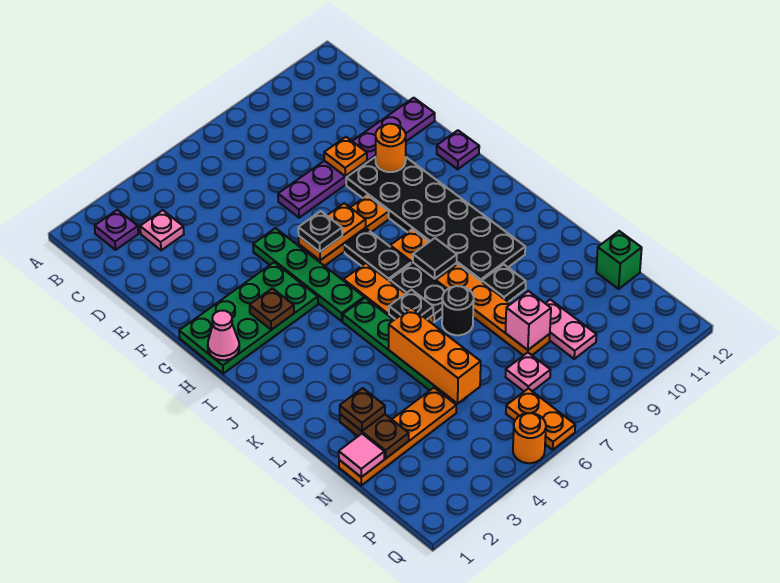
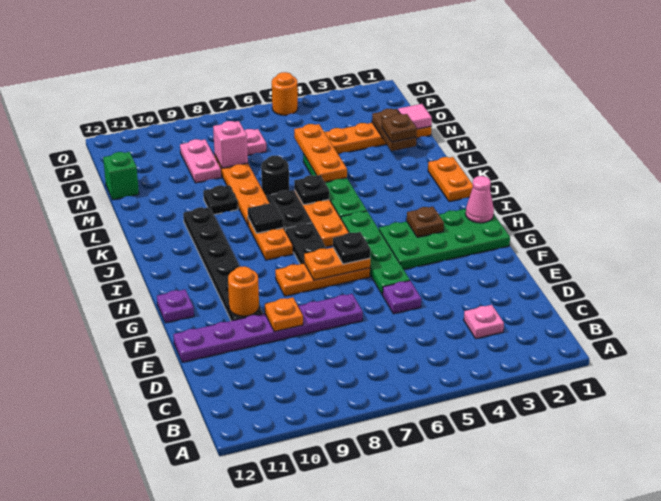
purple 1x1 plate [95,210,138,250] -> purple 1x1 plate moved to [383,281,421,314]
black 2x6 plate [346,157,525,282] -> black 1x6 plate [183,207,263,321]
orange 1x3 brick [389,308,481,404] -> orange 1x3 plate [294,124,347,182]
orange 1x2 plate [506,388,575,450] -> orange 1x2 plate moved to [428,157,473,202]

